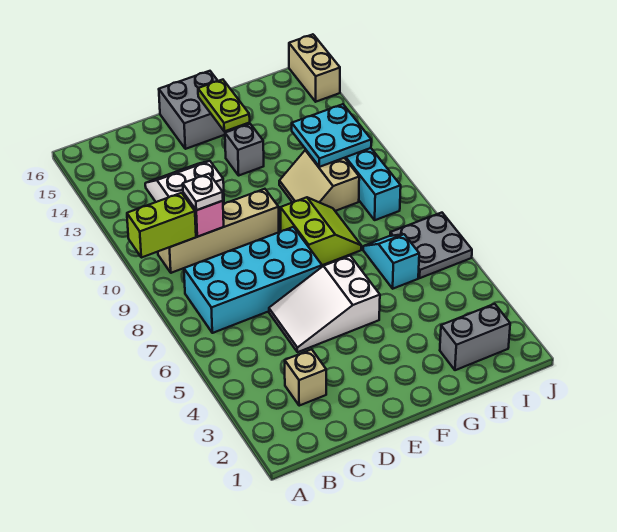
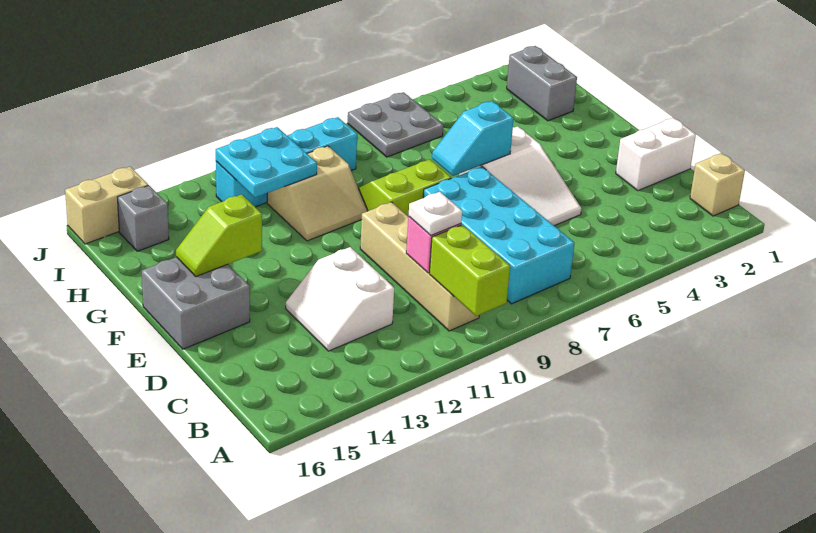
tan 1x1 brick [285,349,326,406] -> tan 1x1 brick moved to [690,153,745,216]
none -> white 1x2 brick [616,118,696,191]
grey 1x1 brick [225,124,264,175] -> grey 1x1 brick moved to [118,185,169,251]
lime 1x2 plate [198,80,250,131] -> lime 1x2 slope [176,194,262,276]
cyan 1x2 slope [363,234,419,289] -> cyan 1x2 slope moved to [432,101,514,176]

